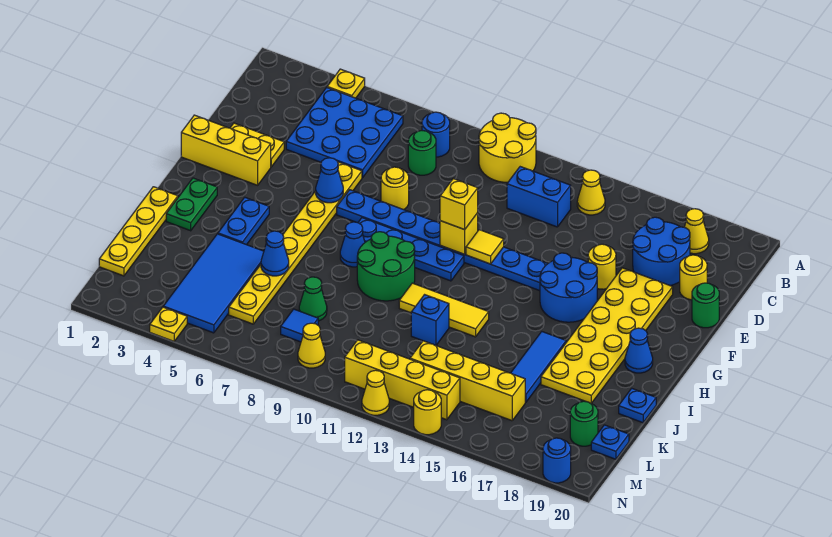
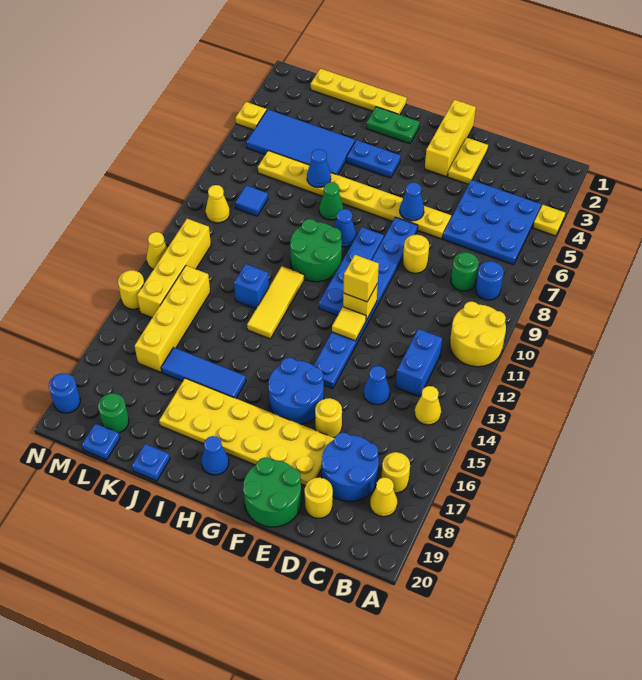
none -> yellow 1x1 round brick [381,452,410,493]
none -> blue 1x1 cone [364,366,390,405]
green 1x1 round brick [692,283,719,328] -> green 2x2 round brick [243,457,301,527]
green 1x1 cone [299,277,327,321] -> green 1x1 cone moved to [319,182,343,220]

